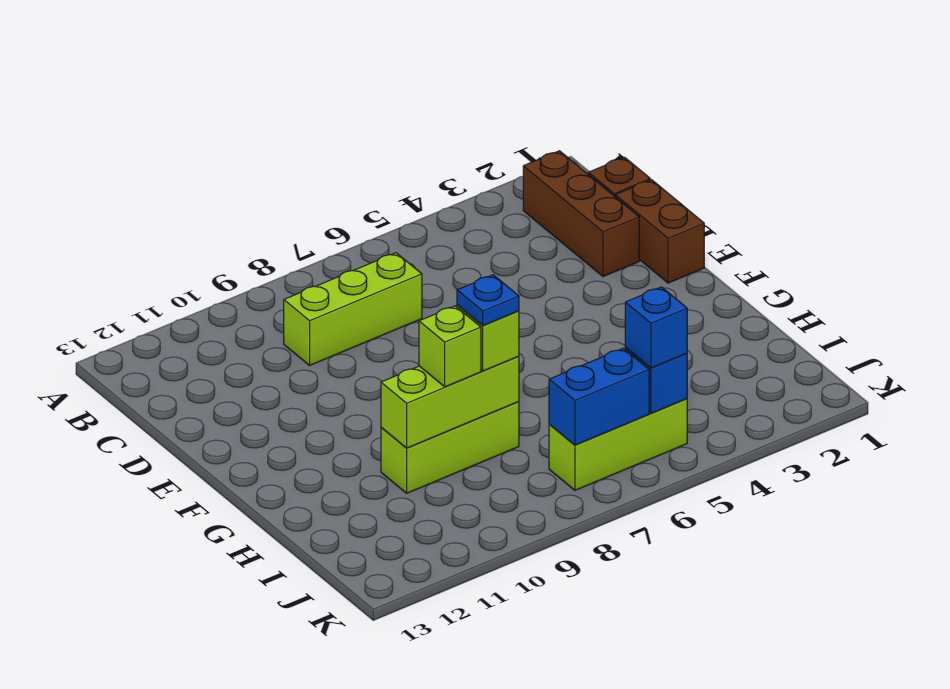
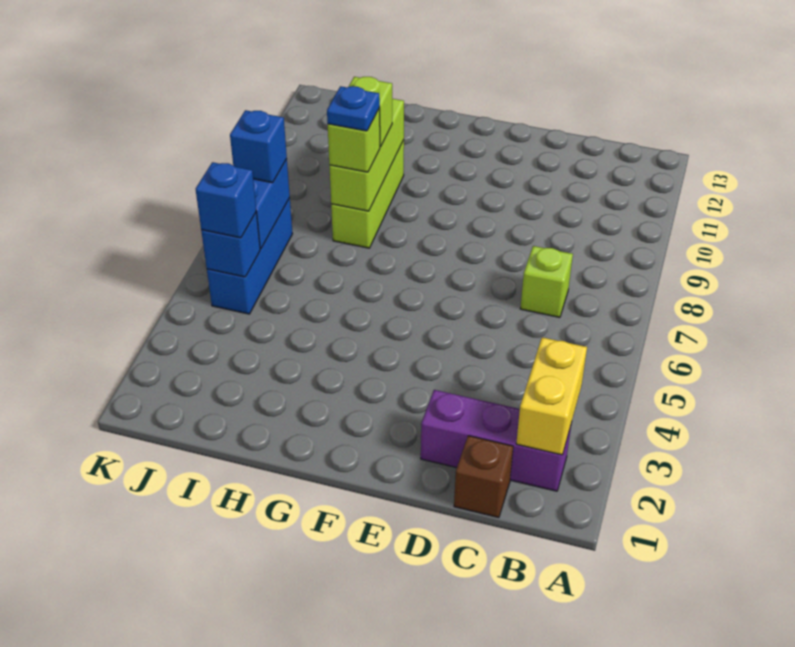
brown 1x3 brick [523,151,639,277] -> purple 1x3 brick [421,390,571,491]
none -> yellow 1x2 brick [516,337,587,455]
lime 1x3 brick [284,253,422,365] -> lime 1x1 brick [520,246,573,317]
brown 1x2 brick [615,180,704,283] -> none
lime 1x3 brick [549,399,687,490] -> blue 1x3 brick [207,198,293,314]
none -> blue 1x1 brick [230,110,287,183]

